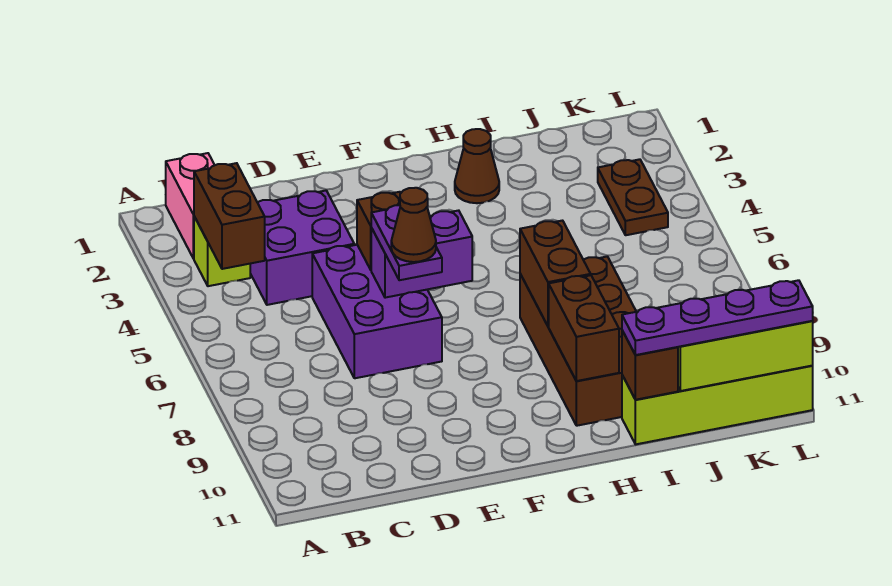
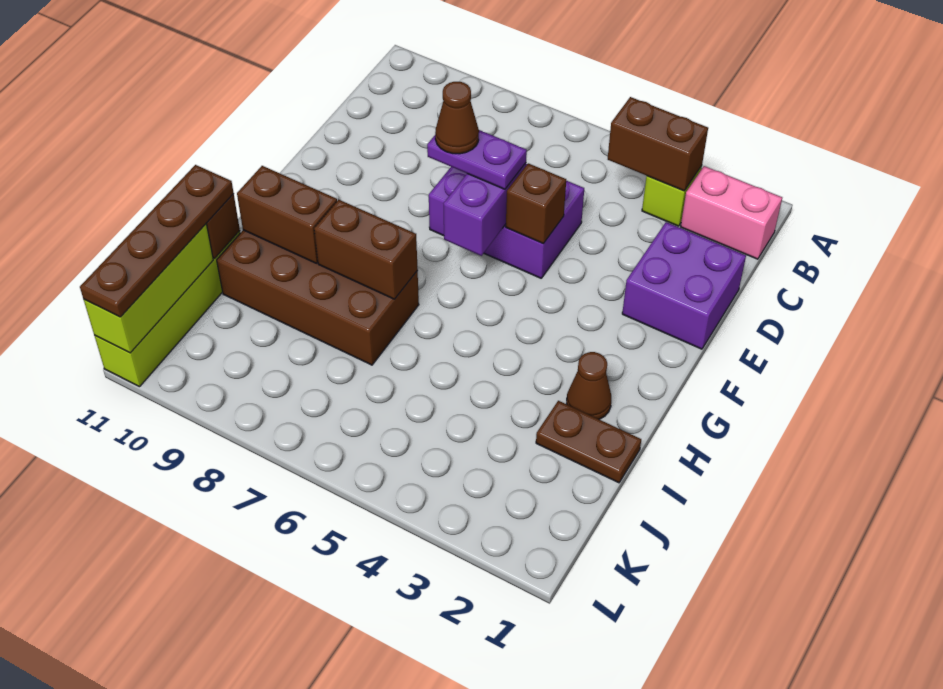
purple 2x2 brick [250,191,354,305] -> purple 2x2 brick moved to [622,222,746,349]
purple 1x4 plate [622,280,813,355] -> brown 1x4 plate [80,165,234,317]
brown 1x2 plate [598,159,668,235] -> brown 1x2 plate moved to [536,401,641,483]

